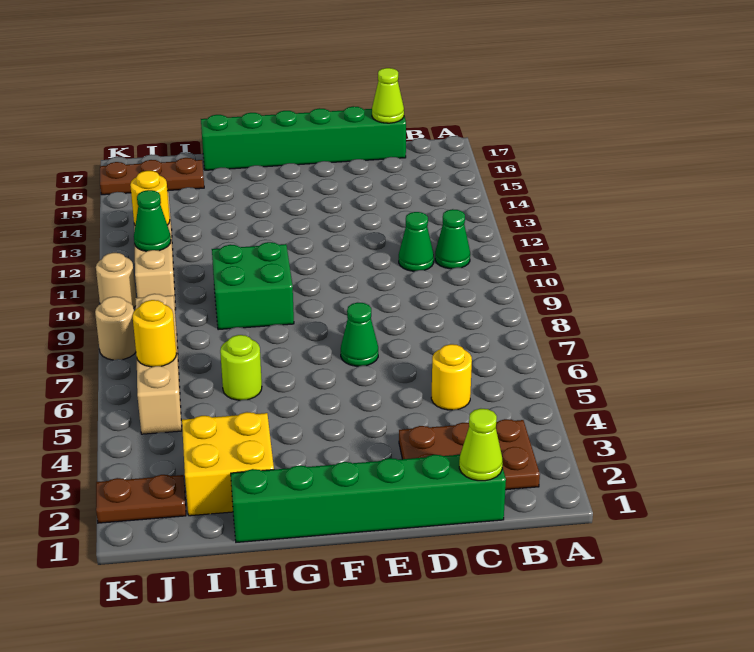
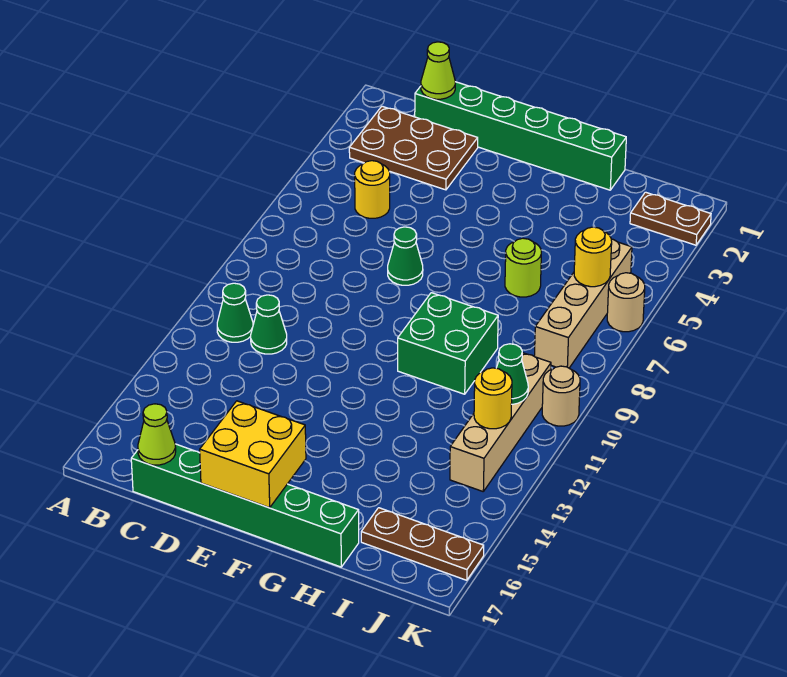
yellow 2x2 brick [182,412,274,516] -> yellow 2x2 brick moved to [200,401,306,508]
tan 1x1 round brick [95,297,136,360] -> tan 1x1 round brick moved to [607,273,645,332]

